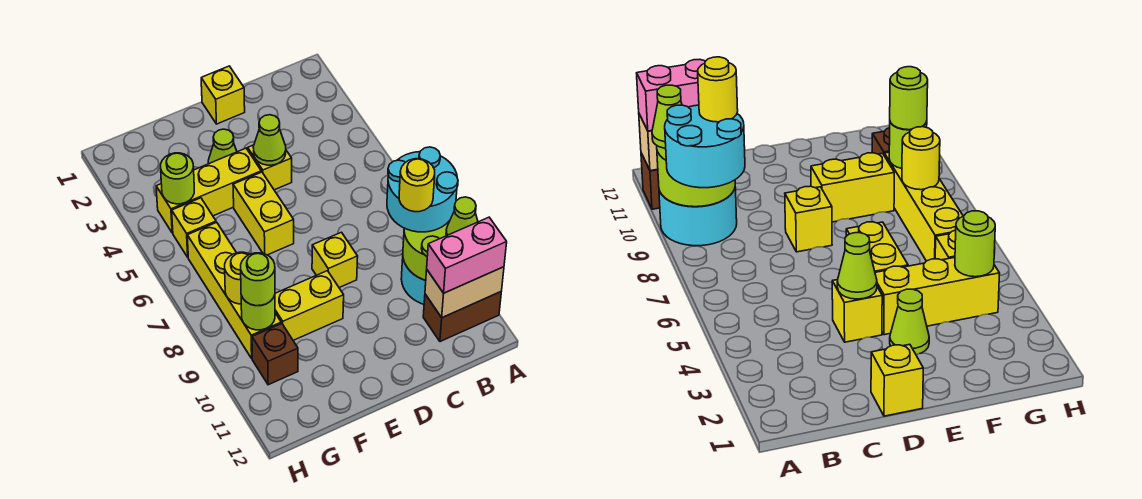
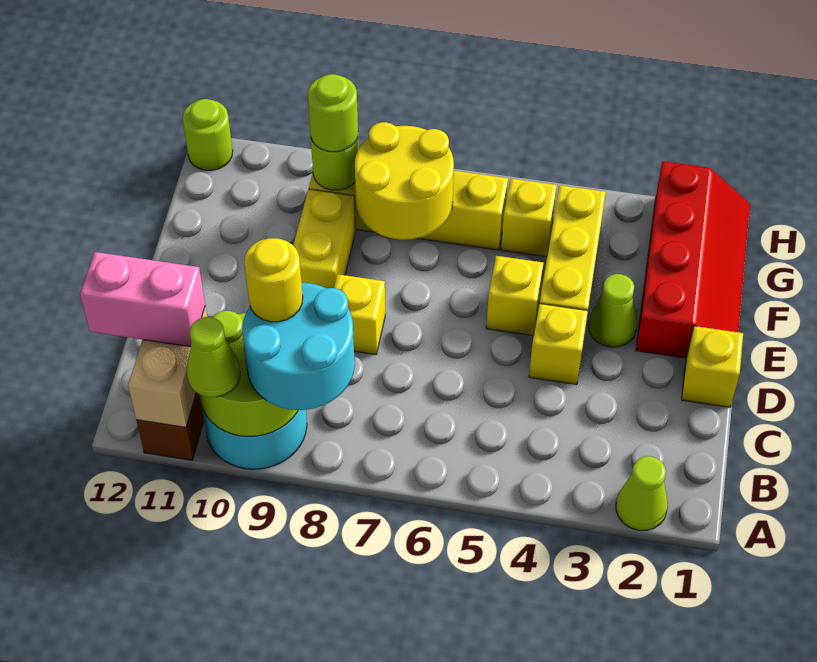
pink 1x2 brick [427,217,507,293] -> pink 1x2 brick turned to [80,252,205,347]
lime 1x1 cone [253,115,286,165] -> lime 1x1 cone moved to [616,456,668,530]
none -> red 2x4 slope [636,161,750,358]
yellow 1x2 brick [233,172,294,255] -> yellow 1x1 brick [486,256,543,336]
lime 1x1 round brick [161,153,194,204] -> lime 1x1 round brick moved to [183,99,233,170]
yellow 1x1 round brick [225,252,249,304] -> yellow 2x2 round brick [355,122,454,240]
brown 1x1 brick [252,323,298,385] -> none

